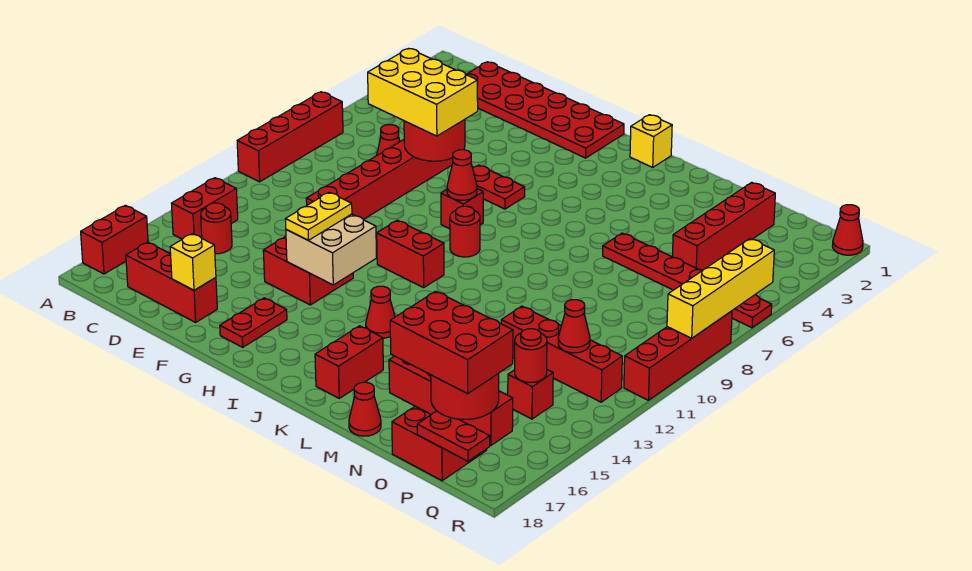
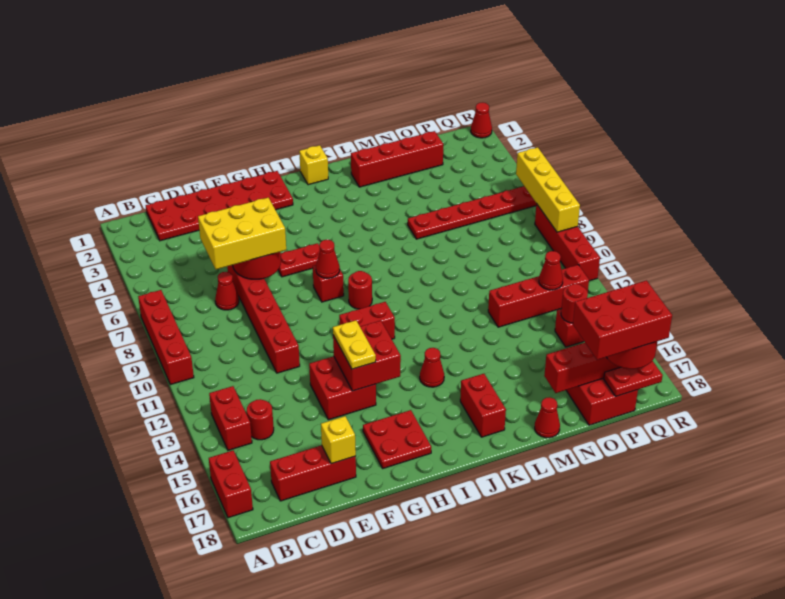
tan 2x2 brick [286,214,377,285] -> red 2x2 brick [333,321,401,391]
red 1x2 plate [220,298,287,347] -> red 2x2 plate [363,410,431,468]
red 1x4 brick [672,182,775,270] -> red 1x4 brick turned to [351,131,443,187]

